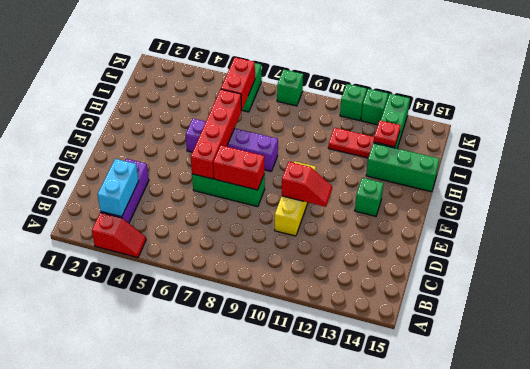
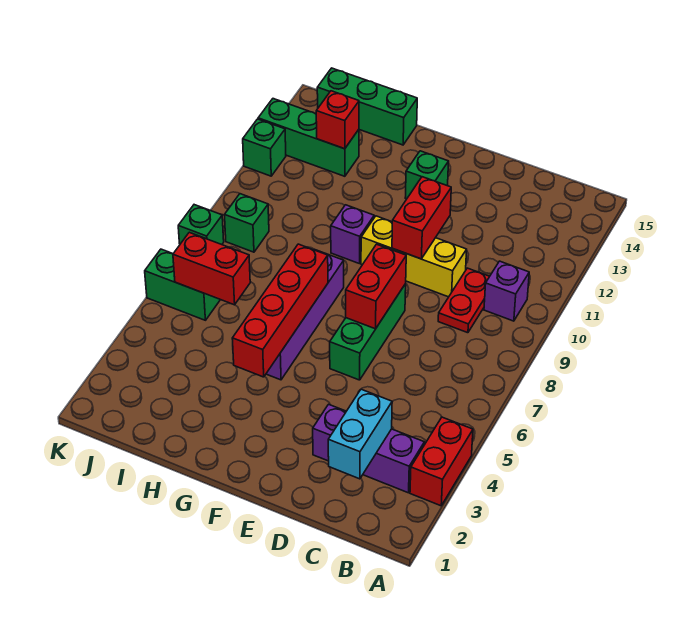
red 1x2 slope [92,212,146,258] -> red 1x2 brick [410,417,473,506]
cyan 1x2 brick [98,159,138,217] -> cyan 1x2 brick turned to [328,389,392,479]
none -> purple 1x1 brick [484,261,529,321]
red 1x4 brick [191,89,241,179] -> red 1x4 brick turned to [232,244,328,377]
red 1x2 slope [282,162,332,207] -> red 1x2 brick [392,177,451,259]
none -> purple 1x1 brick [331,205,374,264]
green 1x3 brick [366,143,439,192] -> green 1x3 brick turned to [317,68,417,145]
red 1x2 plate [328,128,374,158] -> red 1x2 plate moved to [438,268,490,333]
red 1x1 plate [374,120,401,147] -> red 1x1 brick [316,91,359,149]
green 1x1 brick [340,84,367,121] -> green 1x1 brick moved to [225,194,269,252]

